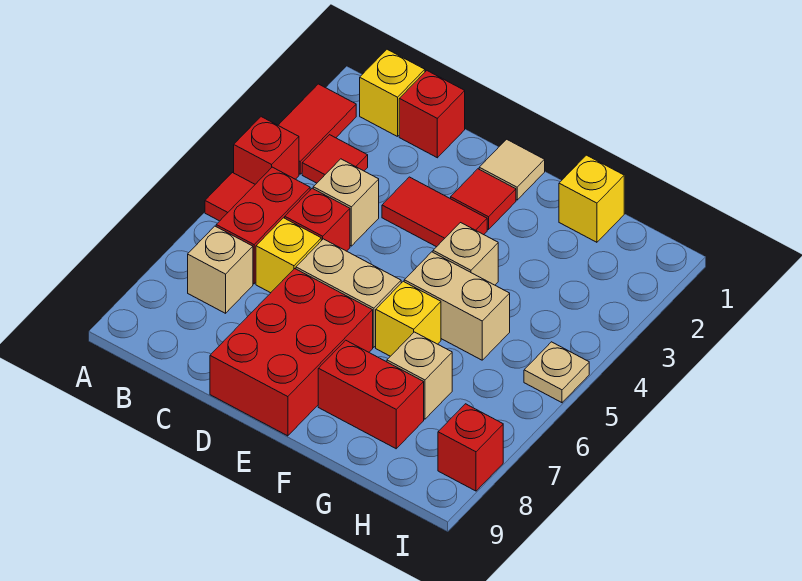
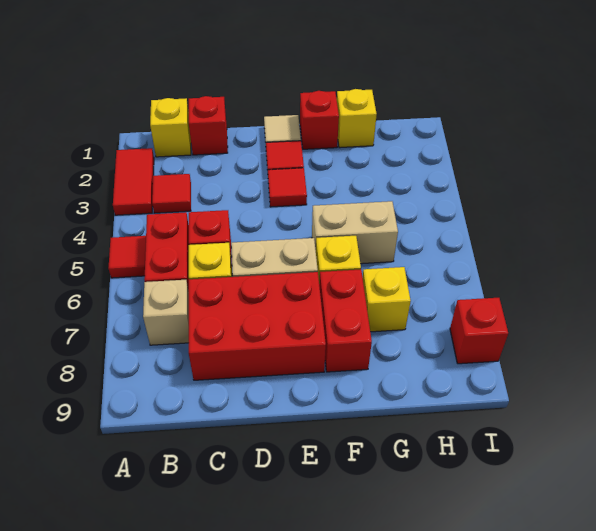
red 1x1 brick [234,117,299,184] -> red 1x1 brick moved to [300,91,339,149]
tan 1x1 brick [313,159,379,246] -> none
red 1x2 tile [382,177,487,247] -> red 1x1 tile [268,168,307,207]
red 2x3 brick [210,269,373,436] -> red 2x3 brick turned to [189,272,326,380]
tan 1x1 brick [433,223,498,285] -> none
red 1x2 brick [318,340,424,449] -> red 1x2 brick turned to [319,269,372,372]
tan 1x1 brick [387,332,452,419] -> yellow 1x1 brick [363,267,411,332]
tan 1x1 plate [524,342,589,403] -> none

